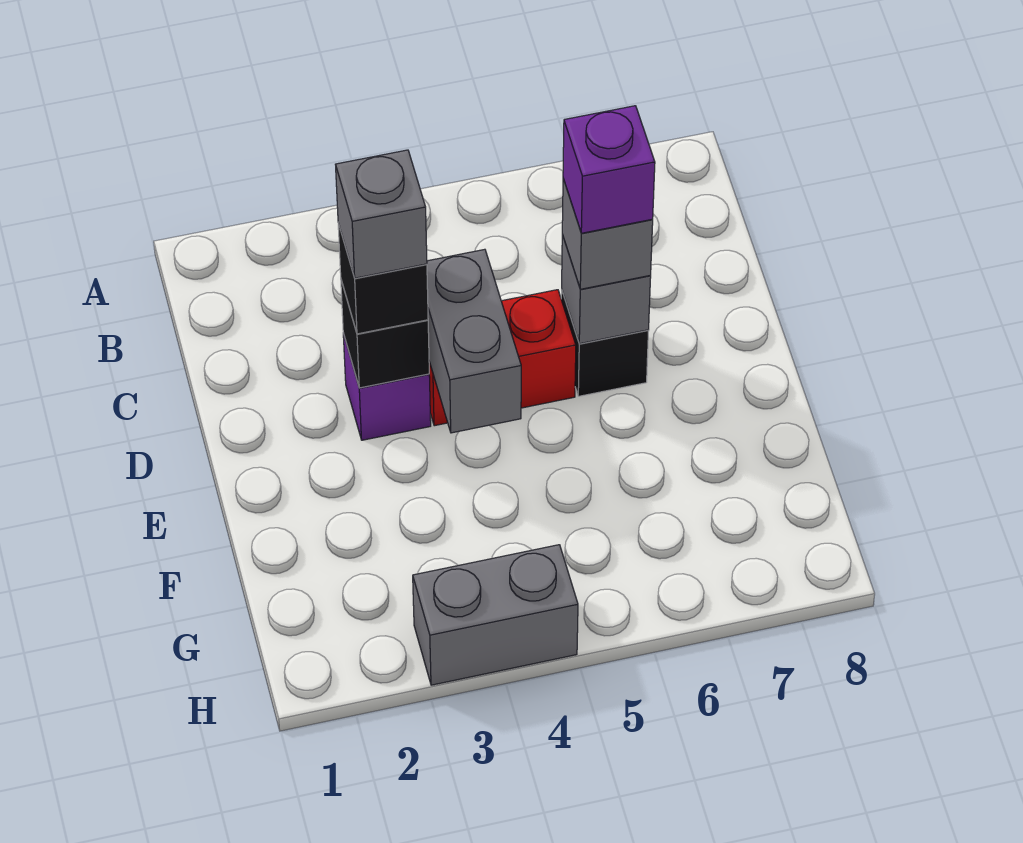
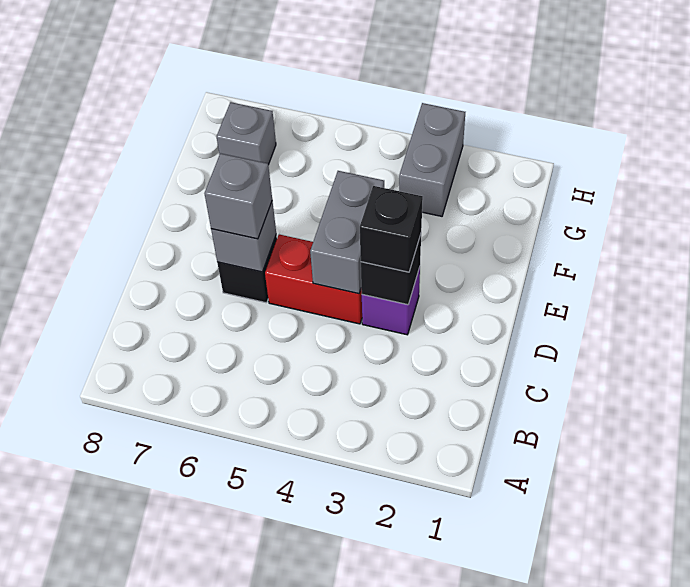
grey 1x1 brick [335,150,427,278] -> grey 1x1 brick moved to [217,102,276,165]
purple 1x1 brick [563,106,655,233] -> none
grey 1x2 brick [413,545,578,685] -> grey 1x2 brick turned to [399,103,465,216]

